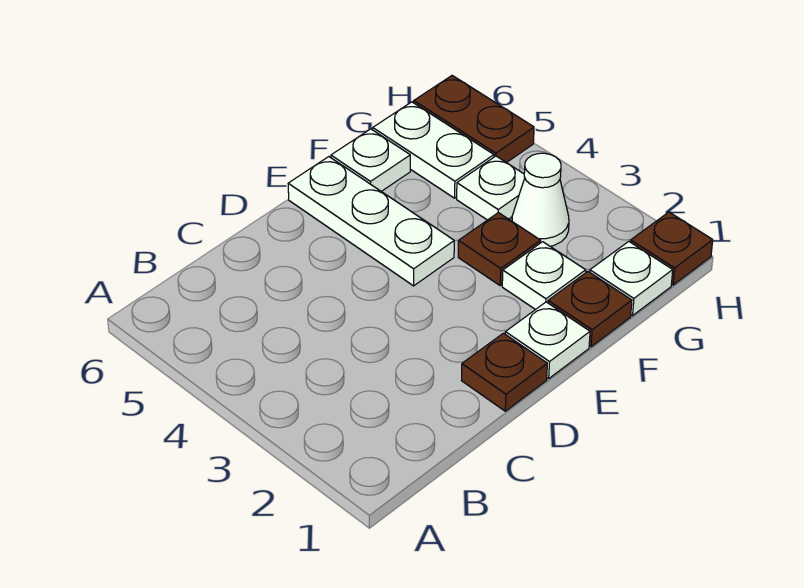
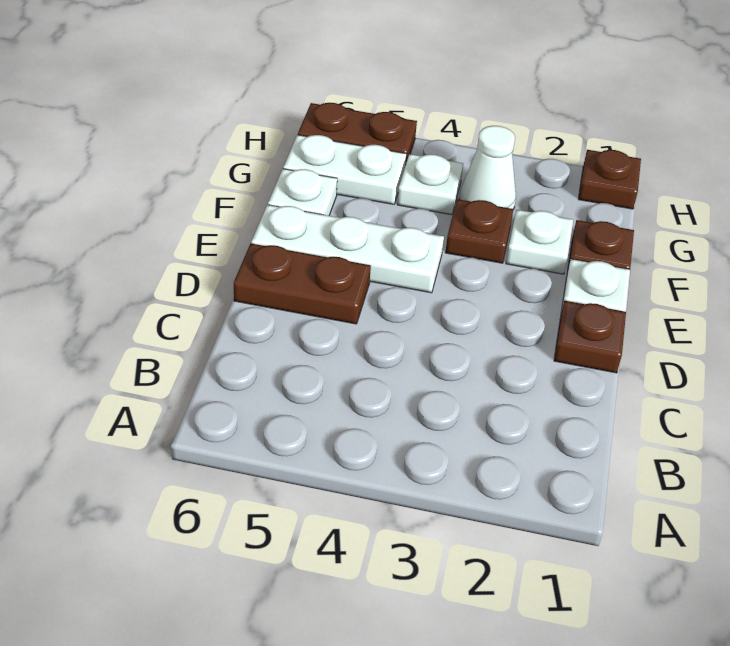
none -> brown 1x2 plate [234,244,371,324]
white 1x1 plate [590,242,673,316] -> none

